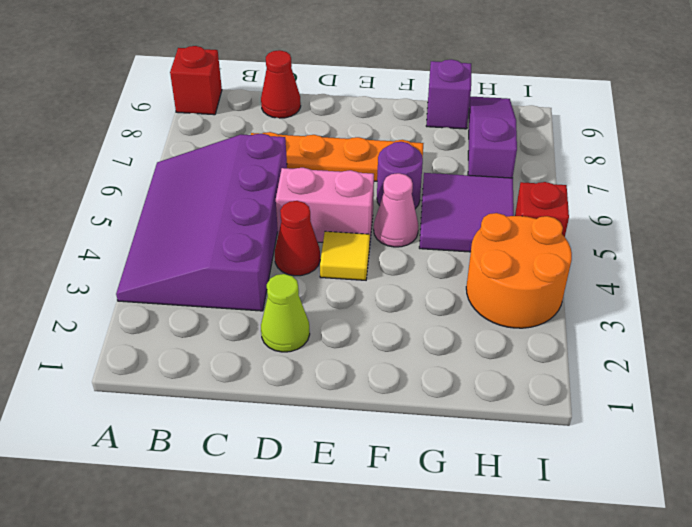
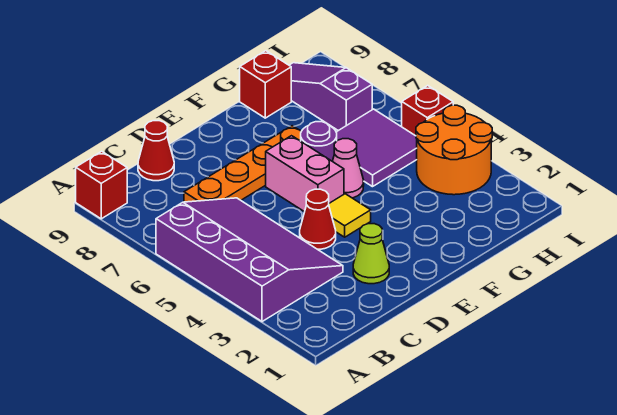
purple 3x4 slope [116,134,287,311] -> purple 3x4 slope turned to [156,198,343,322]
pink 1x2 brick [276,168,374,242] -> pink 1x2 brick turned to [266,136,344,212]
purple 1x1 brick [426,59,471,129] -> red 1x1 brick [240,51,291,118]

